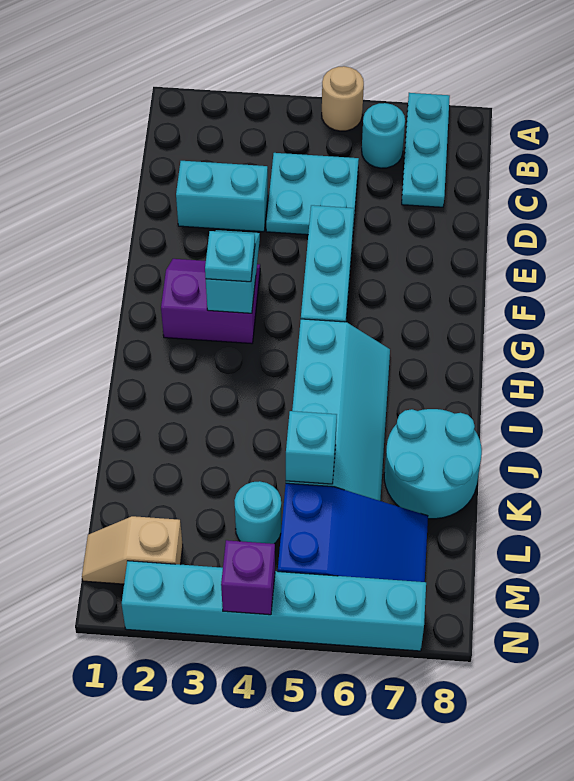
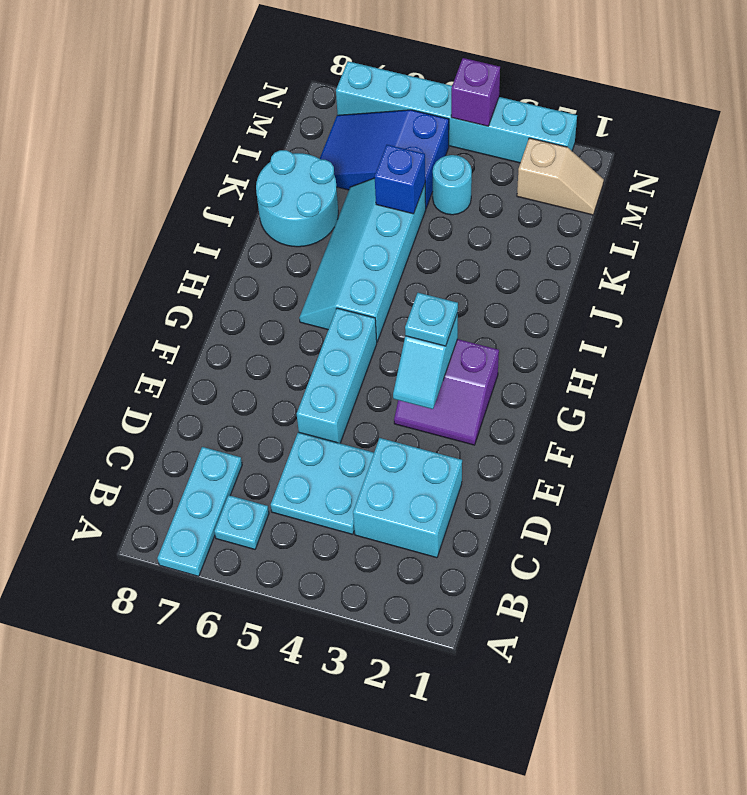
tan 1x1 round brick [322,66,364,131] -> none
cyan 1x1 round brick [362,103,405,168] -> cyan 1x1 plate [214,495,269,549]
cyan 1x2 brick [176,161,268,232] -> cyan 2x2 brick [353,438,462,558]
cyan 1x1 brick [286,411,337,484] -> blue 1x1 brick [375,145,426,214]

